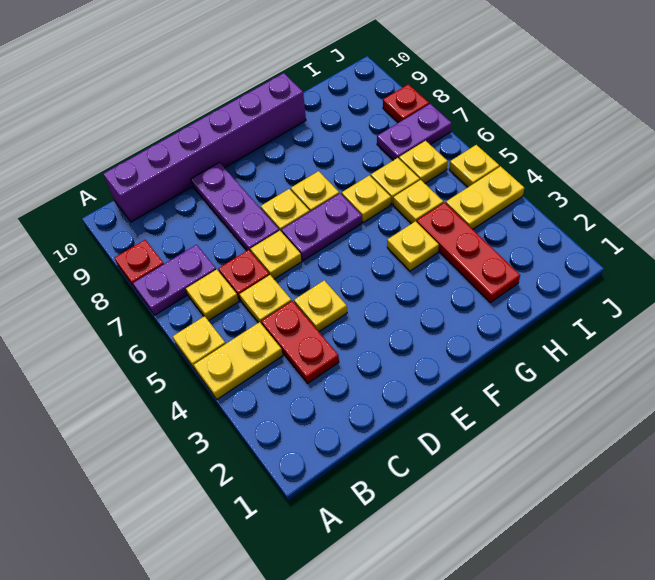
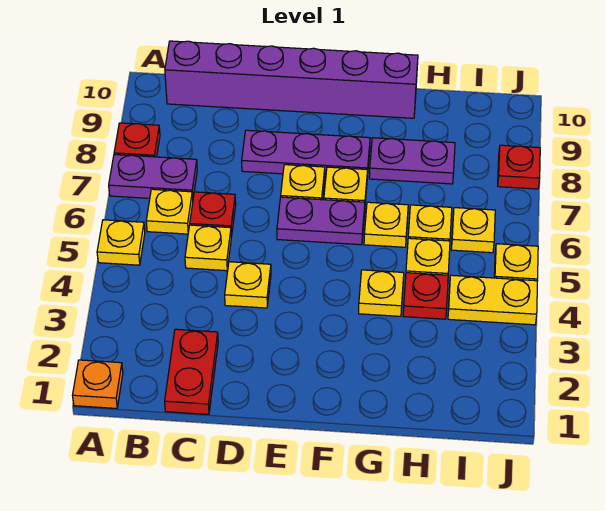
none -> orange 1x1 plate [73,360,123,408]
yellow 1x2 plate [194,322,283,399] -> none
red 1x2 plate [262,301,339,383] -> red 1x2 plate moved to [165,329,218,414]
yellow 1x1 plate [251,231,302,279] -> none
purple 1x3 plate [191,163,279,252] -> purple 1x3 plate turned to [242,130,370,177]
red 1x3 plate [417,203,520,303] -> red 1x1 plate [403,273,448,319]
purple 1x2 plate [377,104,452,160] -> purple 1x2 plate moved to [369,138,455,184]

